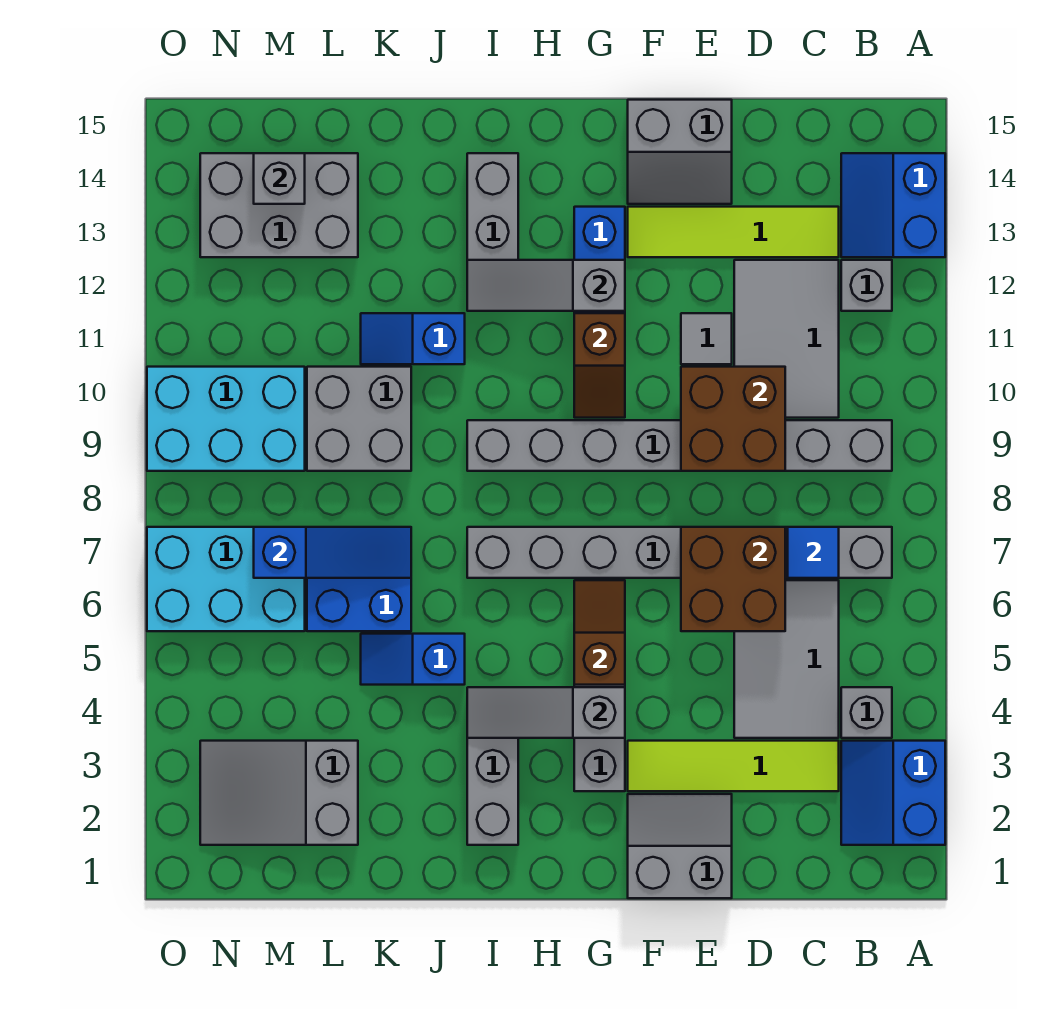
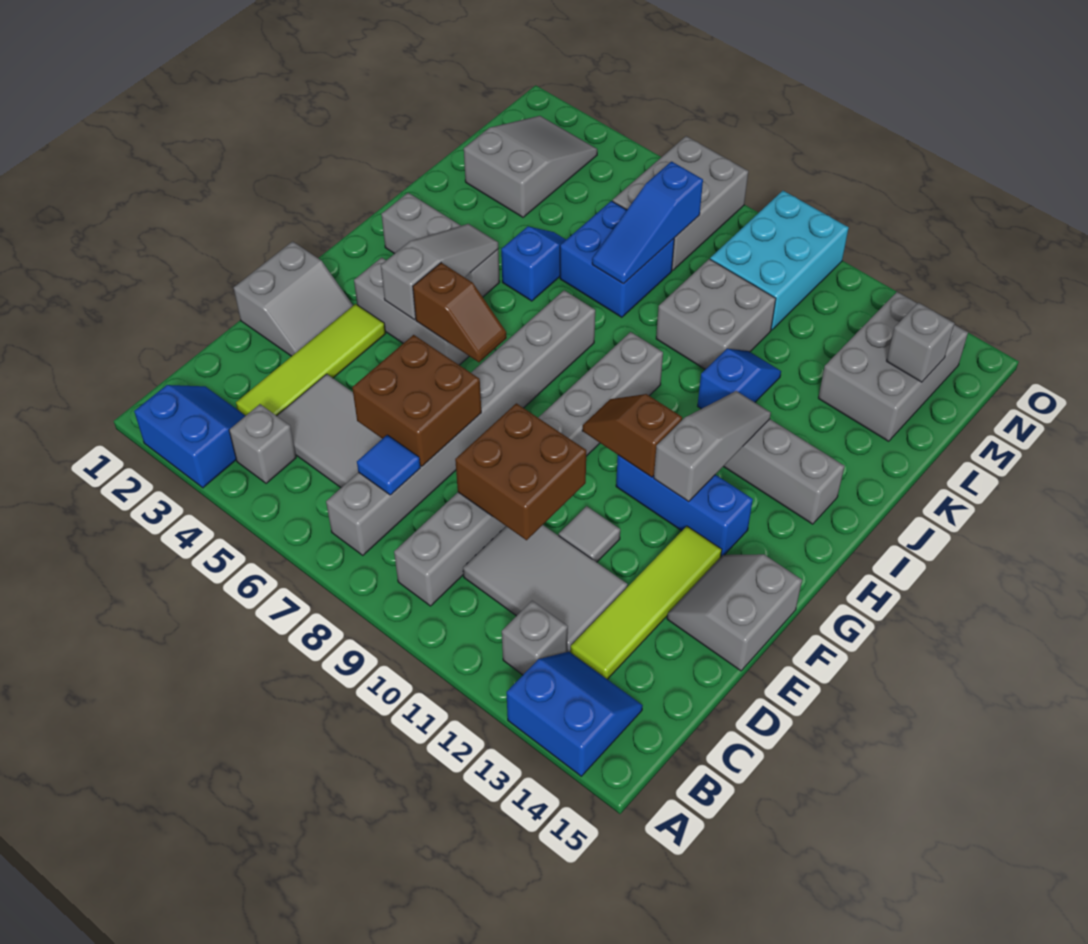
cyan 2x3 brick [147,527,305,631] -> grey 2x3 brick [613,136,748,271]

